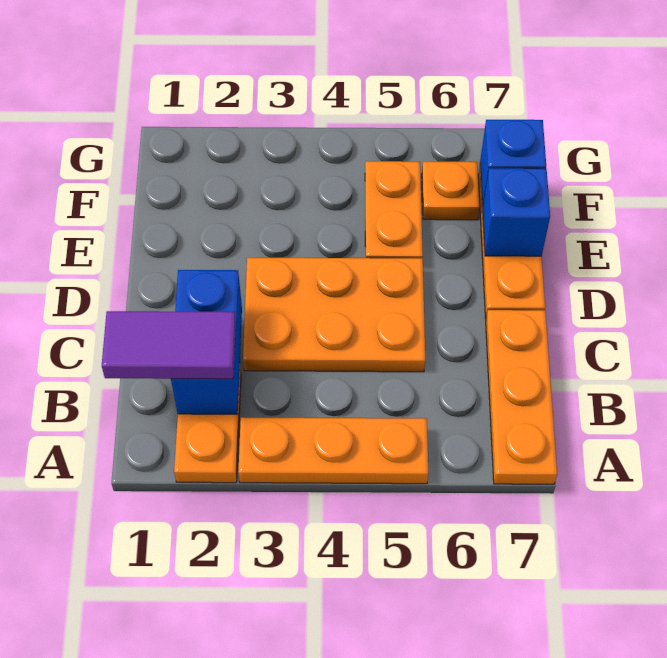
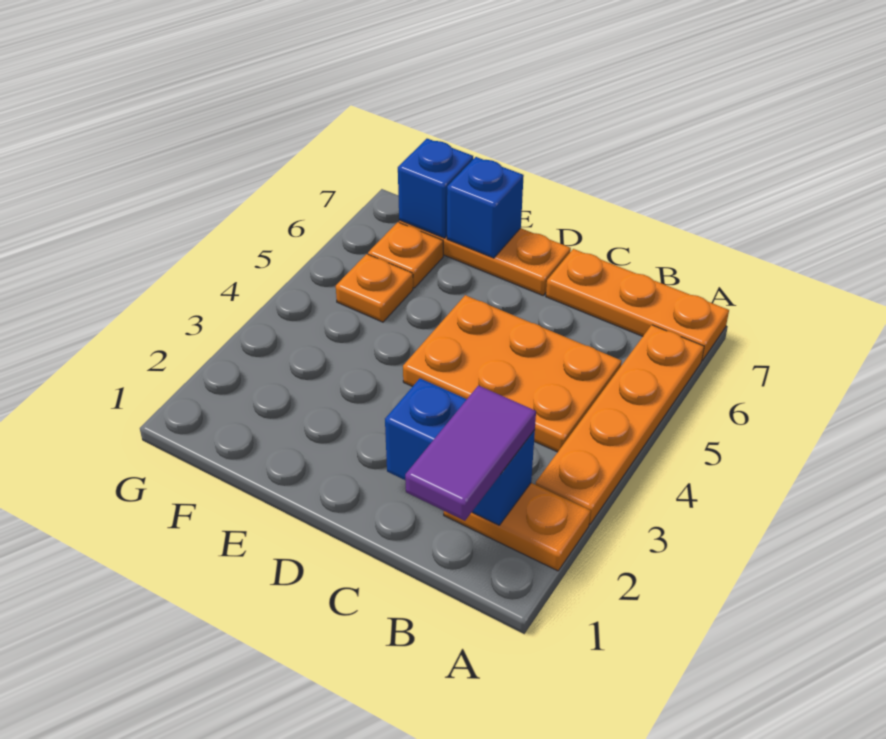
orange 1x3 plate [238,417,428,484] -> orange 1x4 plate [535,325,704,524]
orange 2x3 plate [243,258,425,372] -> orange 2x3 plate turned to [403,295,622,452]
orange 1x2 plate [365,161,423,258] -> orange 1x1 plate [336,254,413,322]

